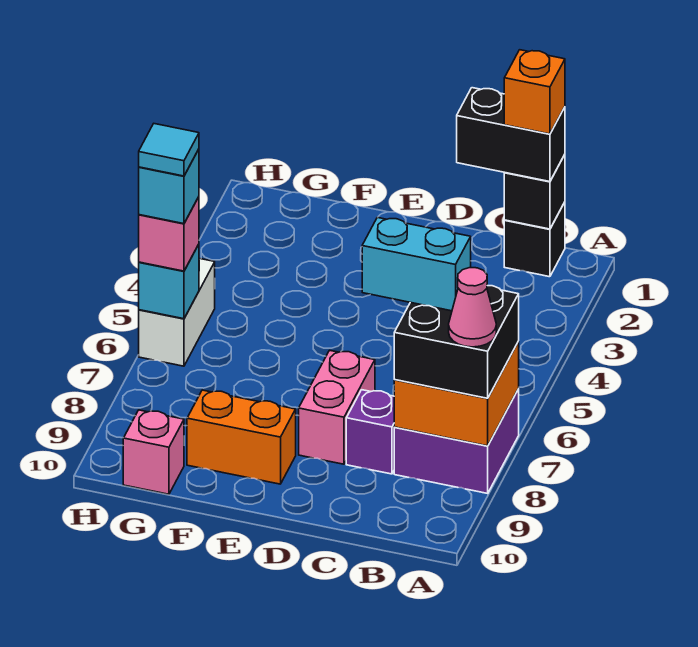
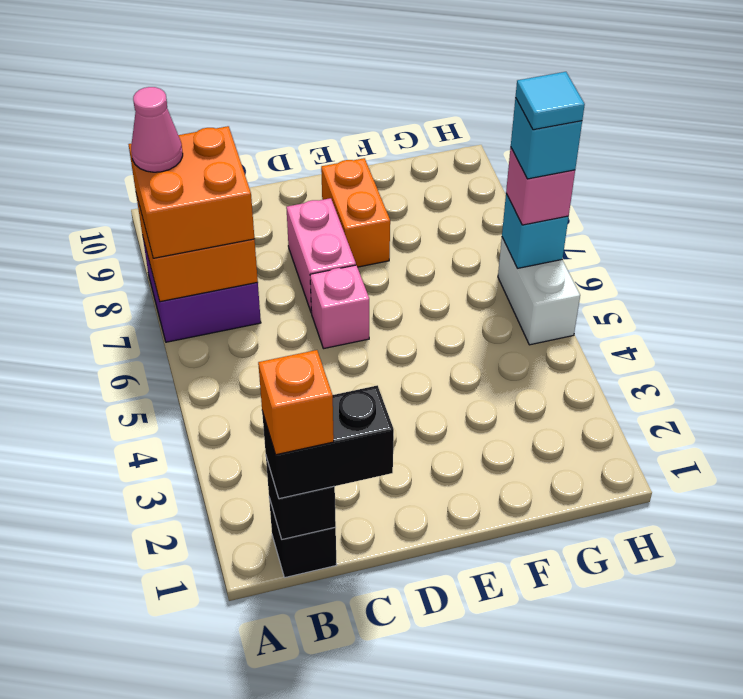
black 2x2 brick [394,286,519,398] -> orange 2x2 brick [128,126,254,258]
cyan 1x2 brick [362,217,471,311] -> none
purple 1x1 brick [346,390,395,474] -> none
orange 1x2 brick [187,390,296,484] -> orange 1x2 brick turned to [321,158,390,267]
pink 1x1 brick [123,410,184,494] -> pink 1x1 brick moved to [310,265,369,349]

